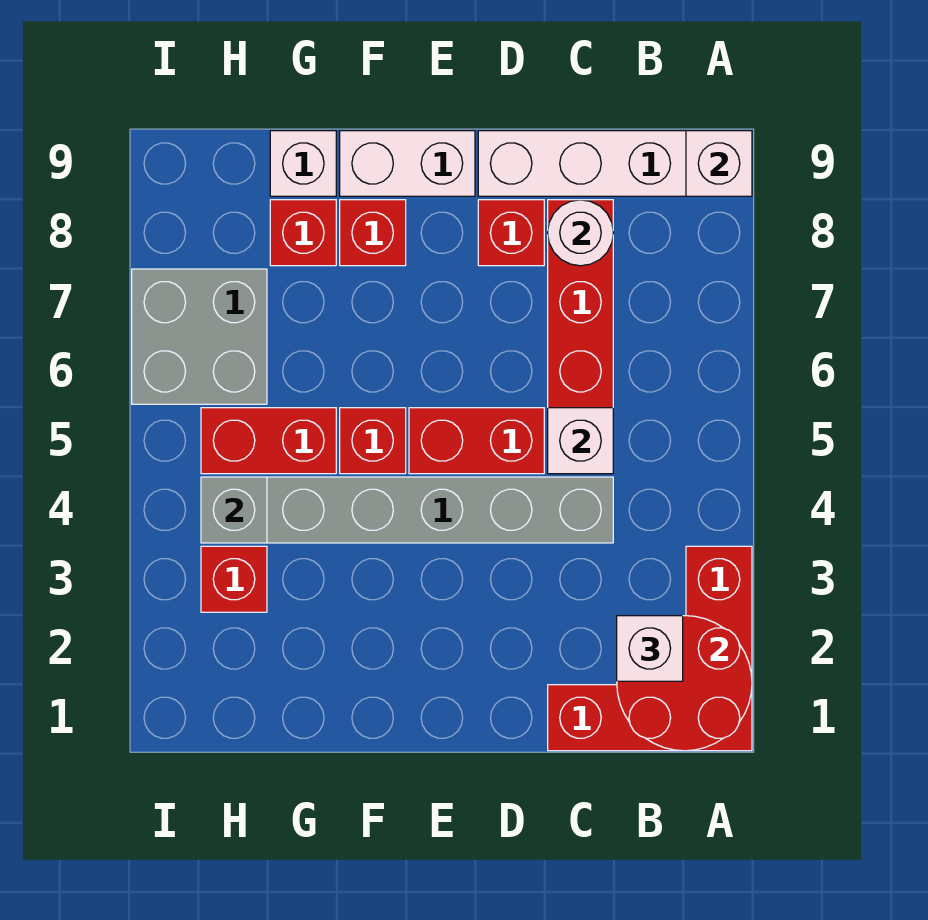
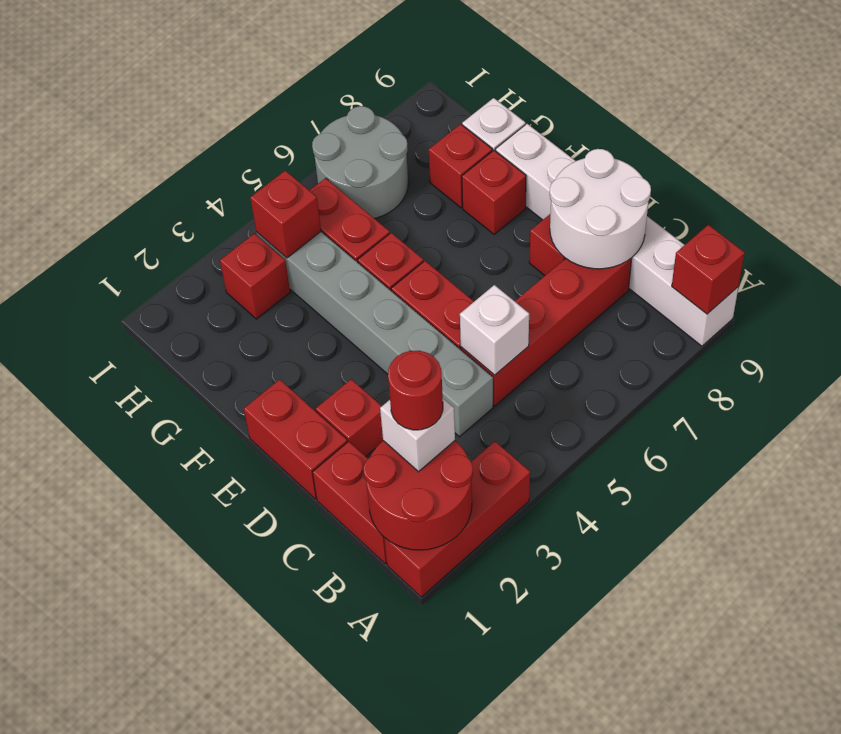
white 1x1 brick [686,131,752,196] -> red 1x1 brick [672,225,745,314]
none -> red 1x1 round brick [388,351,443,430]
white 1x1 round brick [548,200,613,266] -> white 2x2 round brick [550,149,651,269]
none -> red 1x2 brick [244,379,347,499]
none -> red 1x1 brick [316,379,383,456]
grey 1x1 brick [201,477,267,543] -> red 1x1 brick [250,171,321,258]
grey 2x2 brick [132,269,267,404] -> grey 2x2 round brick [312,106,408,219]

